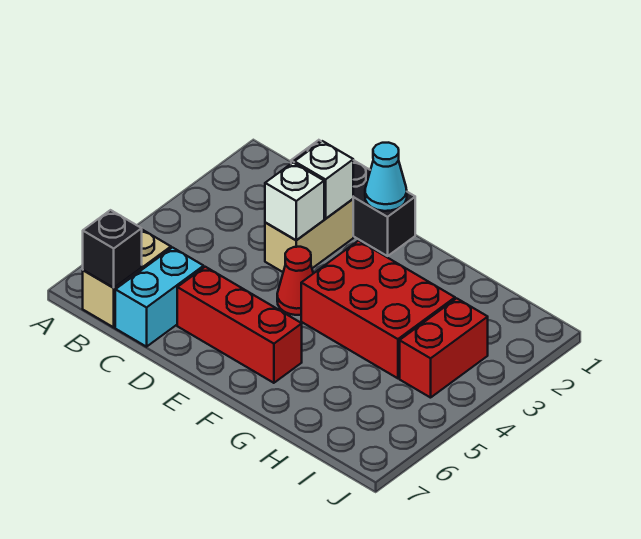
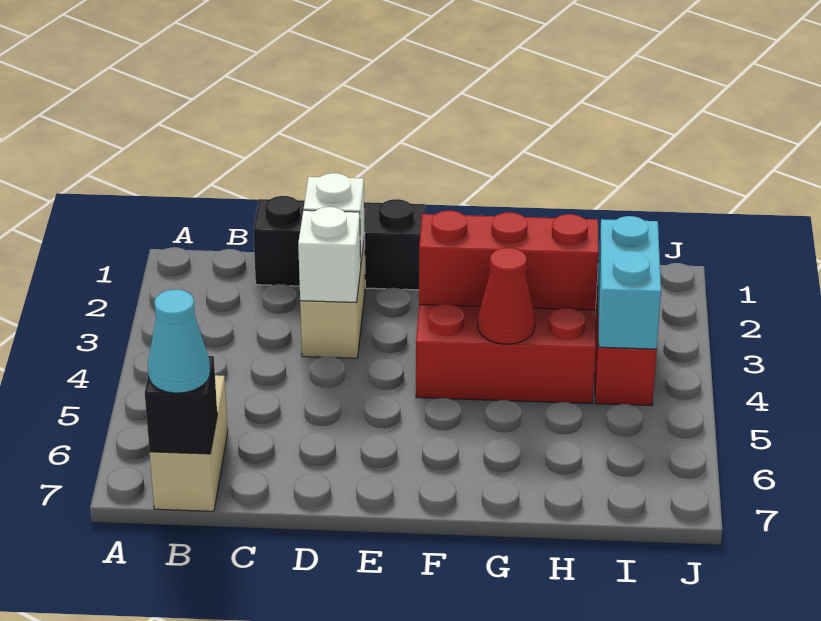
cyan 1x2 brick [115,248,204,347] -> cyan 1x2 brick moved to [598,216,661,349]
red 1x3 brick [177,267,302,383] -> red 1x3 brick moved to [419,211,599,310]
cyan 1x1 cone [365,143,407,211] -> cyan 1x1 cone moved to [148,290,210,393]
red 1x1 cone [277,247,313,315] -> red 1x1 cone moved to [478,248,535,344]

